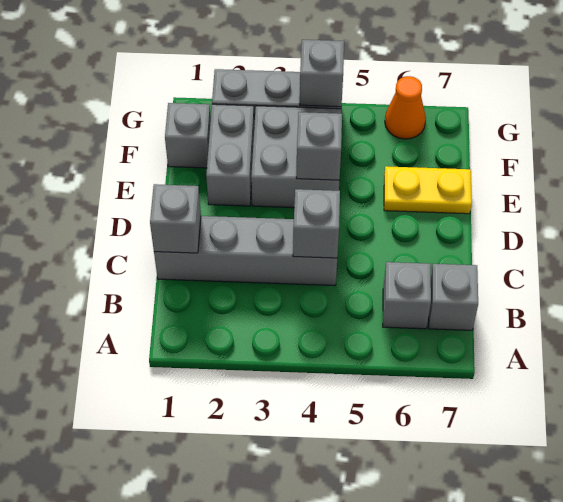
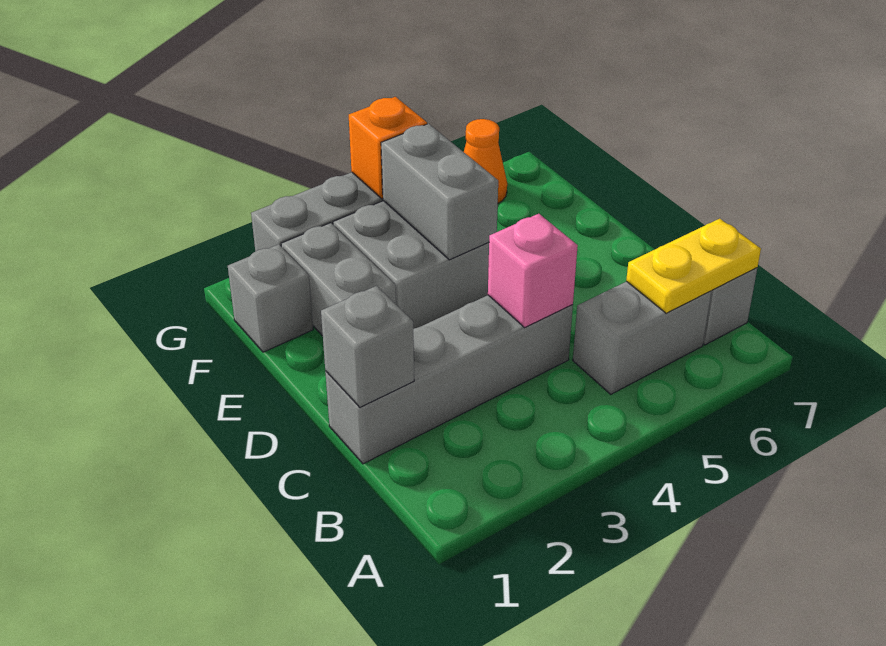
grey 1x1 brick [383,262,431,329] -> grey 1x2 brick [573,281,711,394]
grey 1x1 brick [293,189,340,258] -> pink 1x1 brick [488,214,578,327]
grey 1x1 brick [297,112,342,180] -> grey 1x2 brick [381,124,498,260]
yellow 1x2 plate [384,166,472,214] -> yellow 1x2 plate moved to [626,219,761,313]
grey 1x1 brick [300,40,344,107] -> orange 1x1 brick [349,97,427,199]

